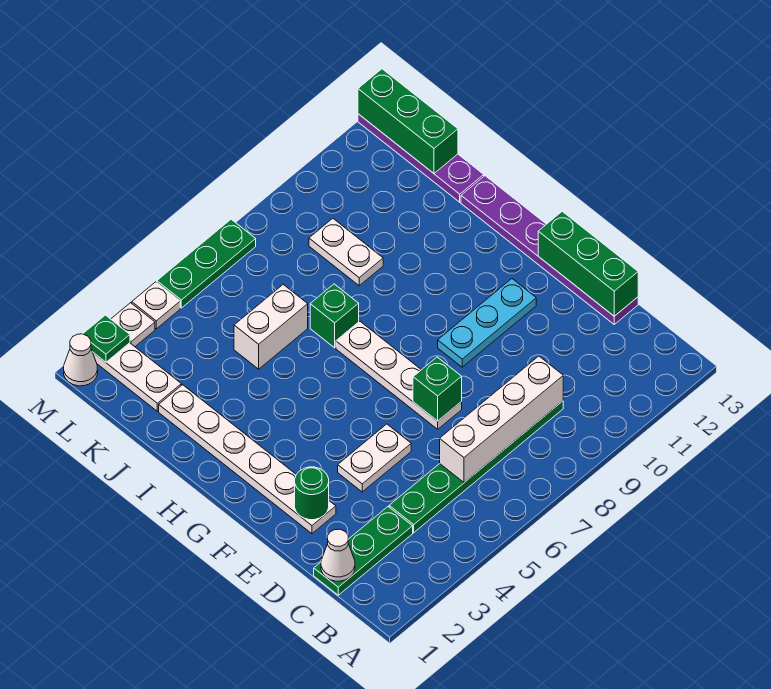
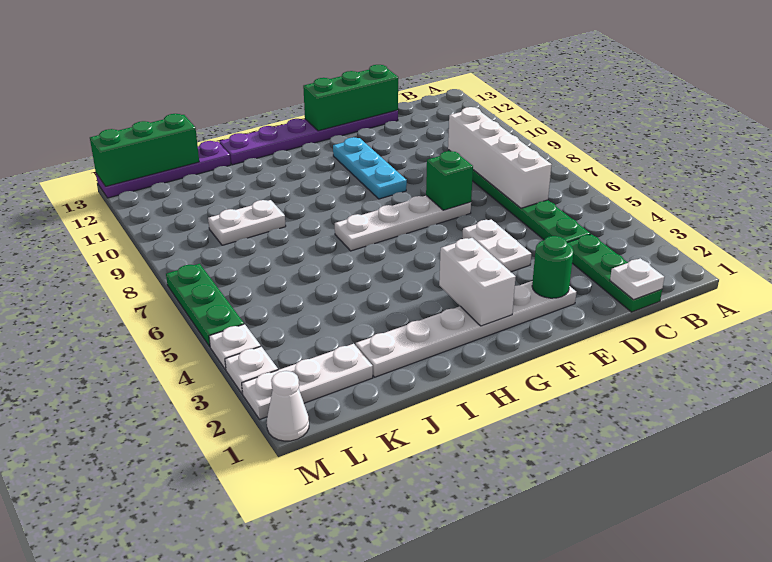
white 1x1 cone [321,529,355,581] -> white 1x1 plate [610,258,664,300]
green 1x1 brick [310,284,359,348] -> none
white 1x2 brick [234,284,308,369] -> white 1x2 brick moved to [439,238,516,326]
green 1x1 plate [83,315,130,362] -> none

